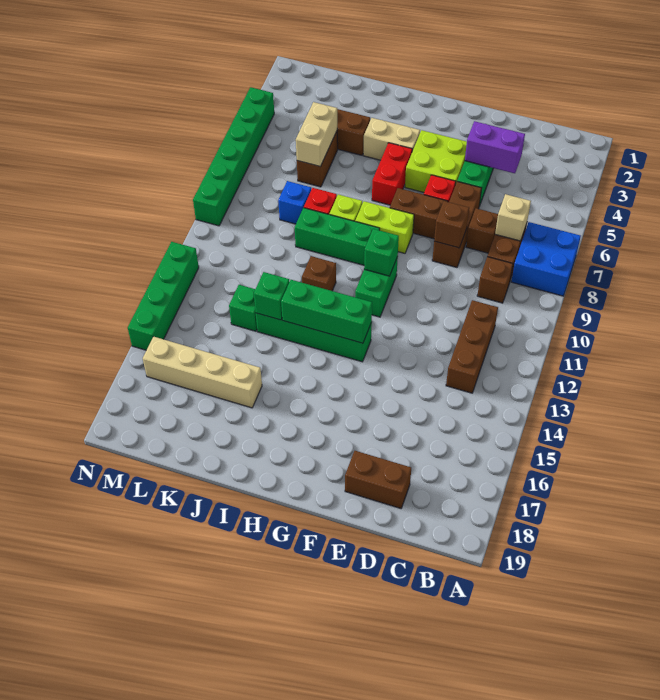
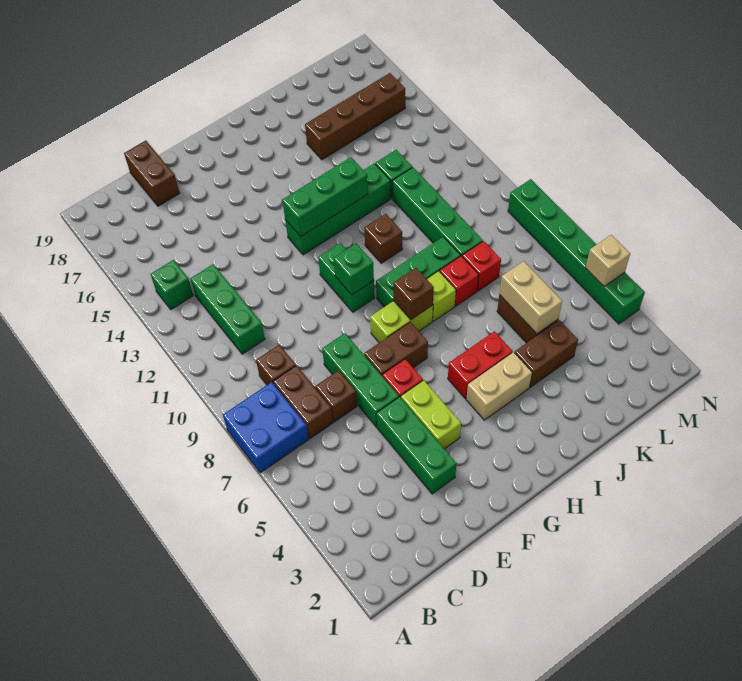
tan 1x1 brick [495,194,531,241] -> tan 1x1 brick moved to [586,235,630,286]
brown 1x3 brick [446,300,498,393] -> green 1x3 brick [190,264,265,354]
purple 1x2 brick [465,121,525,173] -> none
brown 1x2 brick [345,451,411,508] -> brown 1x2 brick turned to [124,140,179,206]
brown 1x3 brick [432,182,482,267] -> green 1x3 brick [322,333,399,427]
brown 1x1 brick [434,201,469,248] -> brown 1x1 brick moved to [393,268,434,320]
lime 2x2 brick [405,130,467,192] -> lime 1x2 brick [401,380,461,449]
red 1x2 brick [372,143,412,205] -> red 1x2 brick turned to [448,331,513,399]
green 1x1 brick [254,272,289,320] -> green 1x1 brick moved to [151,260,193,310]
tan 1x4 brick [143,337,262,408] -> brown 1x4 brick [305,73,405,160]
blue 1x1 brick [278,181,311,224] -> red 1x1 brick [462,241,501,291]
green 1x4 brick [128,242,199,350] -> green 1x4 brick moved to [392,167,483,256]

